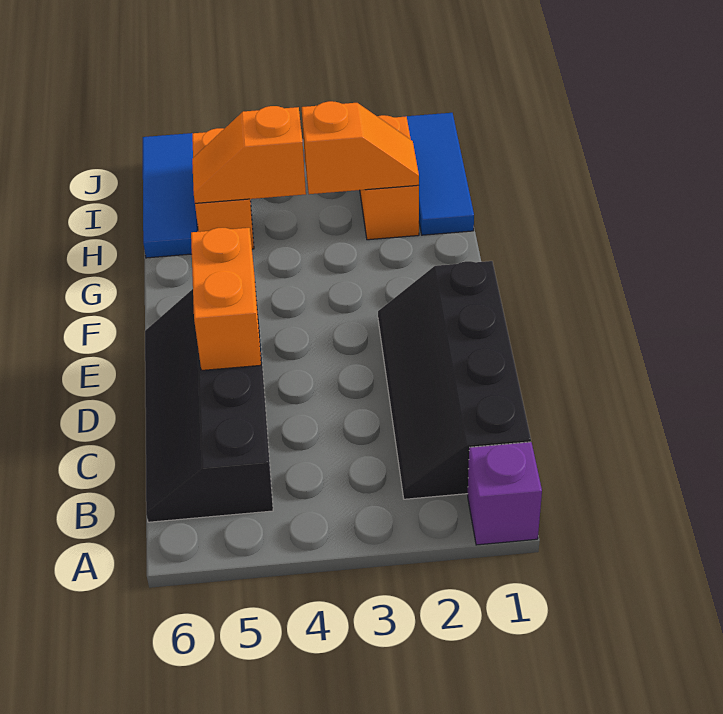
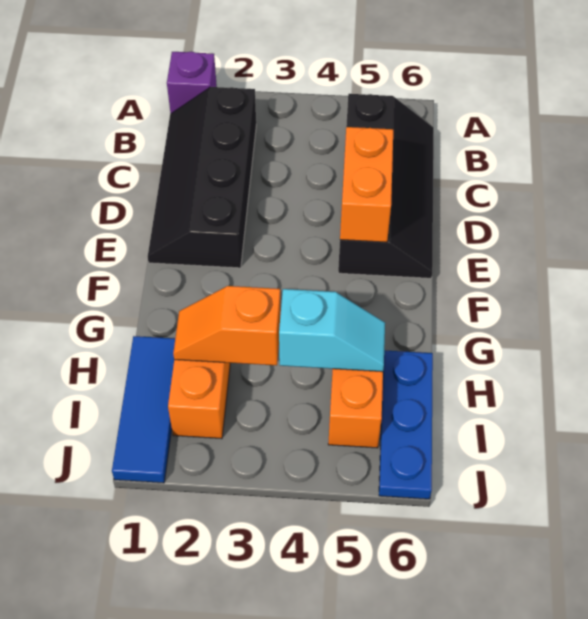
black 2x4 slope [378,261,531,499] -> black 2x4 slope turned to [148,87,256,268]
orange 1x2 slope [192,106,306,203] -> cyan 1x2 slope [279,289,385,372]
blue 1x3 tile [143,133,198,258] -> blue 1x3 plate [379,350,433,499]

